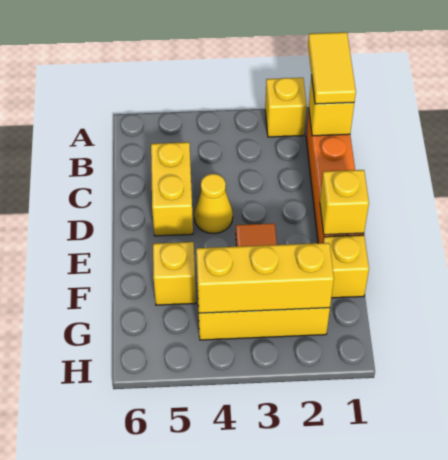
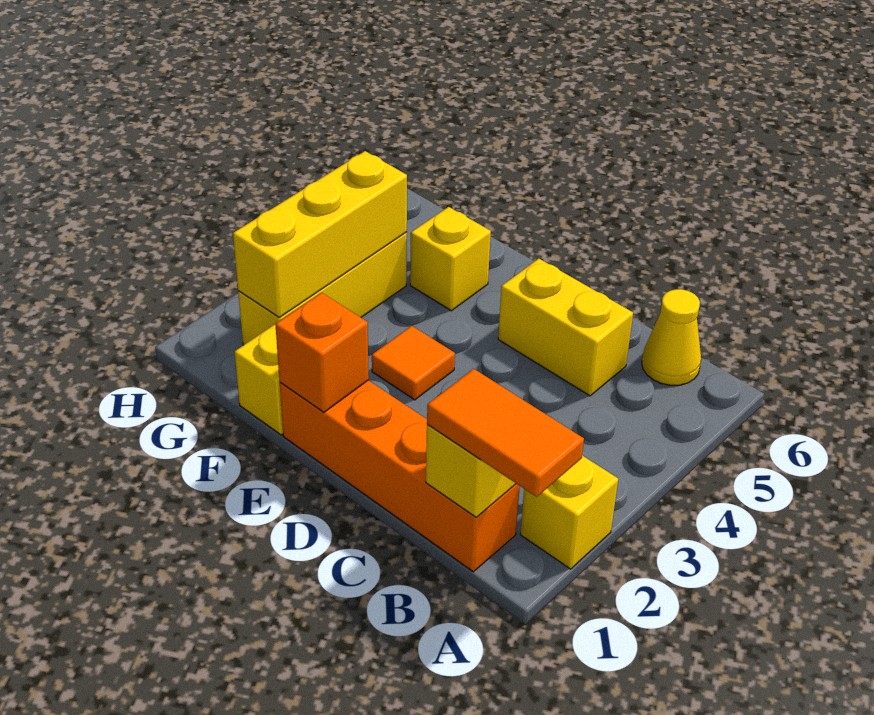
yellow 1x2 tile [308,32,356,104] -> orange 1x2 tile [427,369,584,497]
yellow 1x1 cone [194,174,233,234] -> yellow 1x1 cone moved to [642,289,701,385]
yellow 1x1 brick [320,170,369,235] -> orange 1x1 brick [275,293,369,412]

